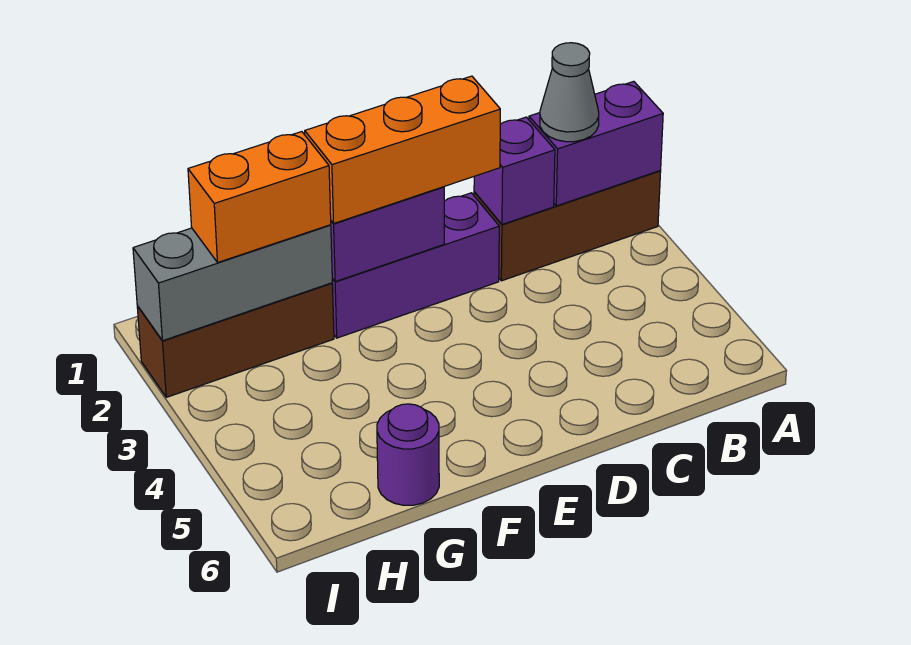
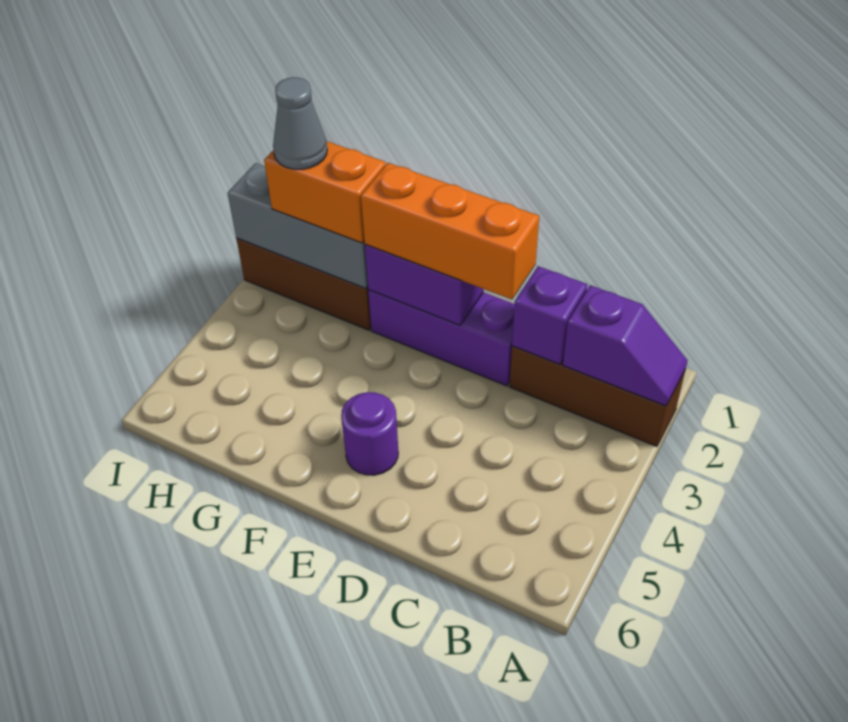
purple 1x2 brick [529,81,663,206] -> purple 1x2 slope [563,285,688,406]
grey 1x1 cone [540,43,599,142] -> grey 1x1 cone moved to [273,77,327,169]
purple 1x1 round brick [377,404,439,505] -> purple 1x1 round brick moved to [341,392,398,475]

